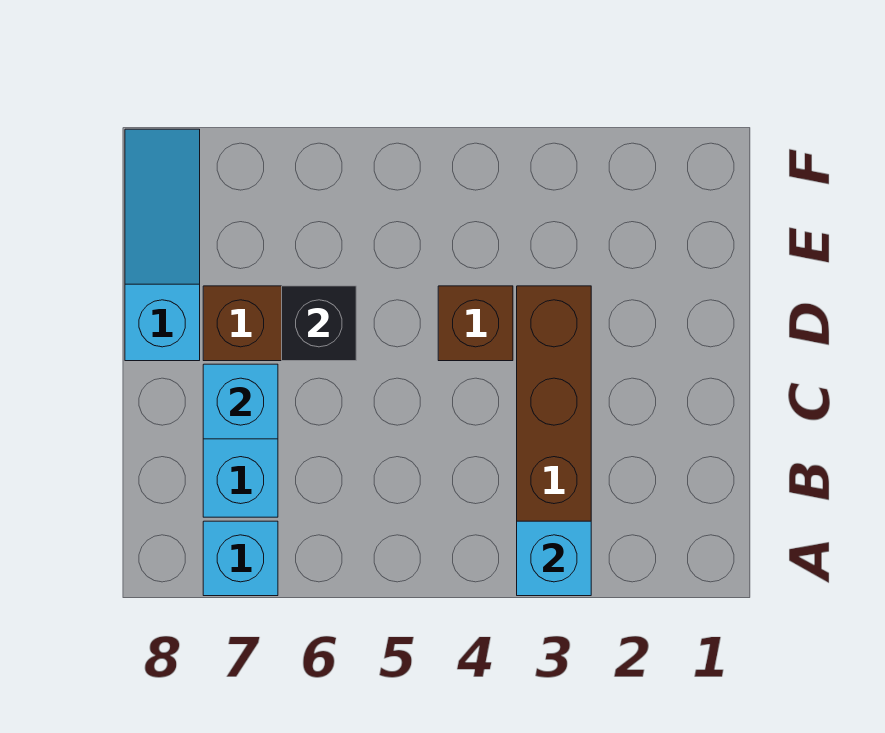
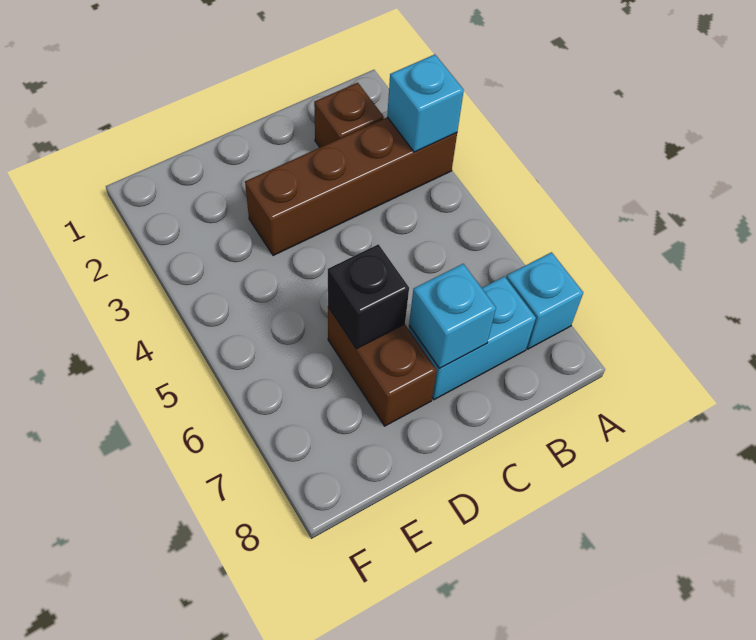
brown 1x1 brick [438,286,513,361] -> brown 1x1 brick moved to [314,83,384,147]
cyan 1x3 slope [125,129,200,361] -> none

